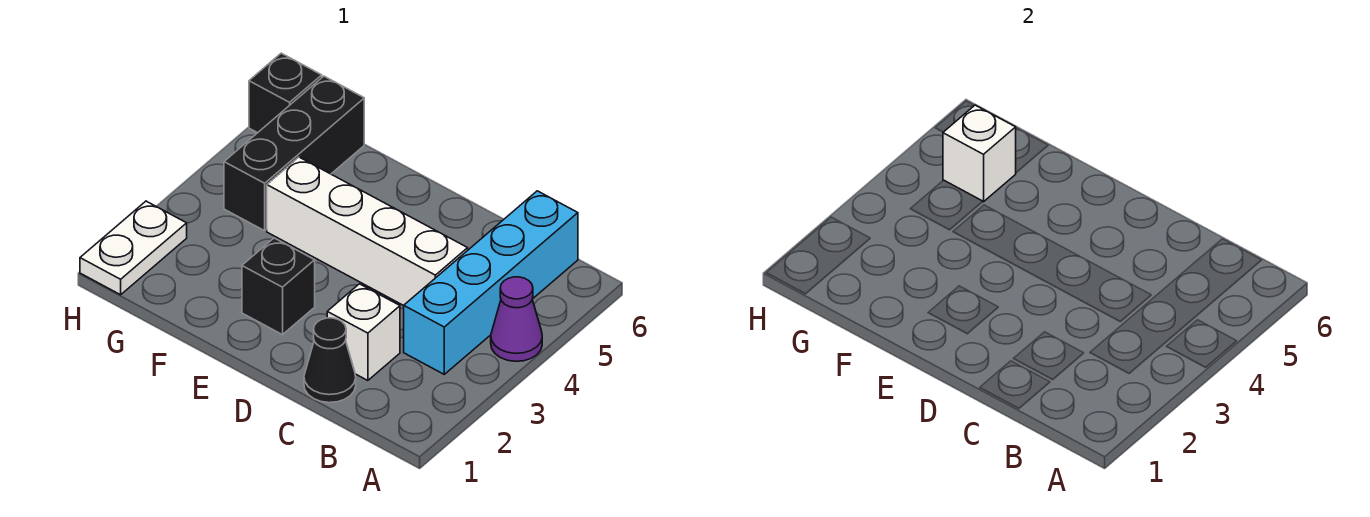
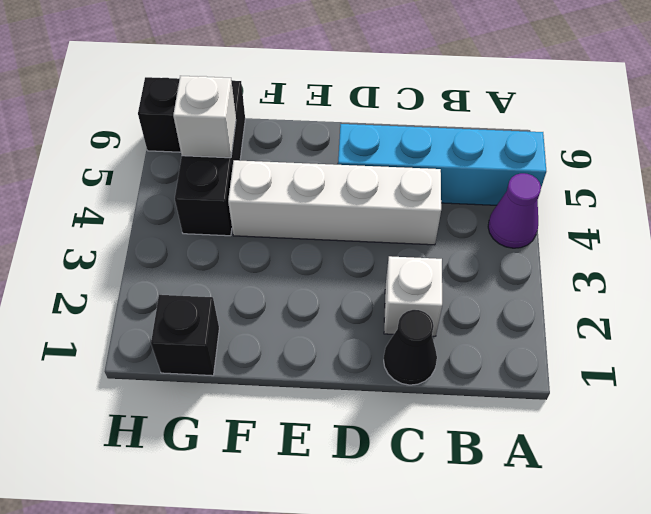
cyan 1x4 brick [404,191,578,374] -> cyan 1x4 brick turned to [338,124,546,205]
black 1x1 brick [242,238,315,335] -> black 1x1 brick moved to [151,295,219,376]
white 1x2 plate [80,201,187,295] -> none

